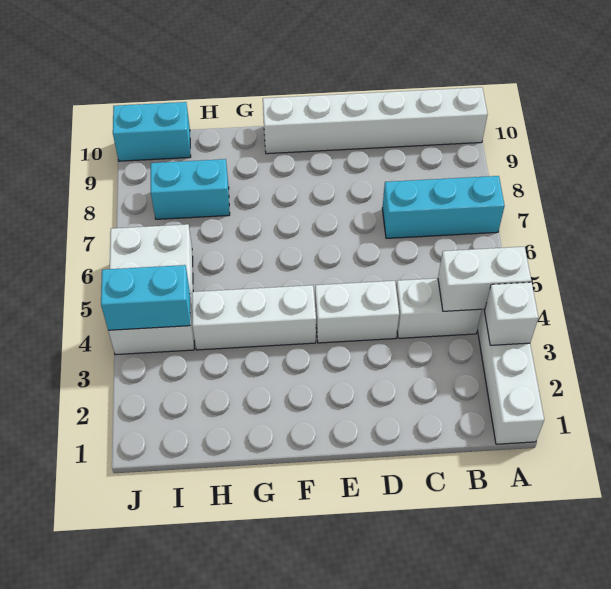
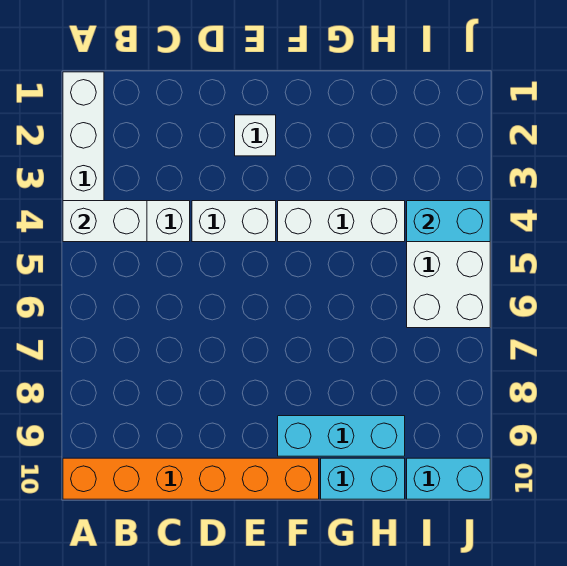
white 1x1 brick [484,282,538,345] -> white 1x1 brick moved to [235,115,276,156]
cyan 1x3 brick [382,176,505,238] -> cyan 1x3 brick moved to [278,416,405,456]
white 1x6 brick [263,87,488,154] -> orange 1x6 brick [63,458,319,499]
cyan 1x2 brick [151,159,230,219] -> cyan 1x2 brick moved to [321,458,405,499]

